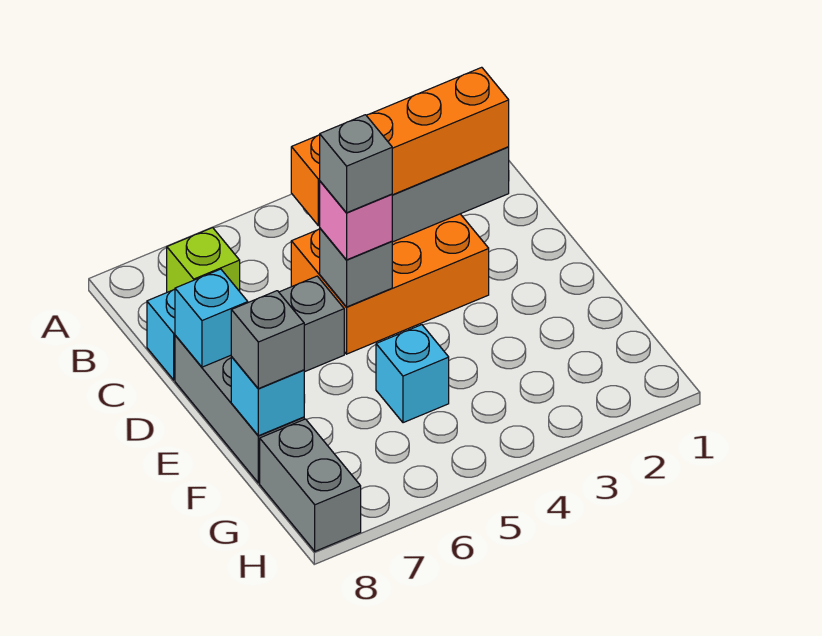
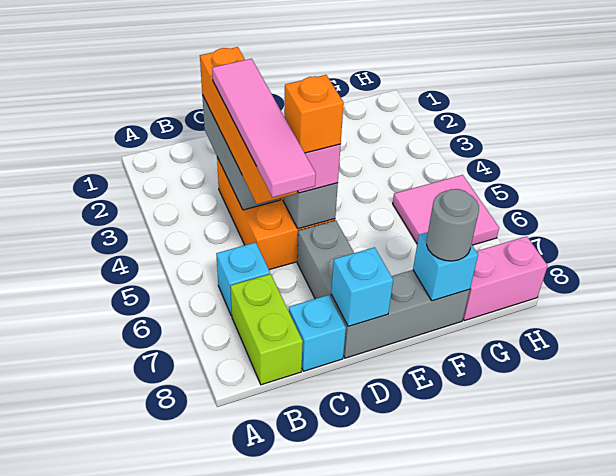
lime 1x1 brick [167,228,240,292] -> lime 1x2 brick [231,274,303,385]
none -> pink 1x4 tile [212,59,316,197]
grey 1x1 brick [320,115,392,213] -> orange 1x1 brick [284,75,344,153]
cyan 1x1 brick [376,325,449,423] -> cyan 1x1 brick moved to [216,242,270,316]
grey 1x1 brick [231,291,304,389] -> grey 1x1 round brick [427,189,479,261]
none -> pink 2x2 tile [393,175,499,245]
grey 1x2 brick [260,419,361,551] -> pink 1x2 brick [463,236,548,321]

